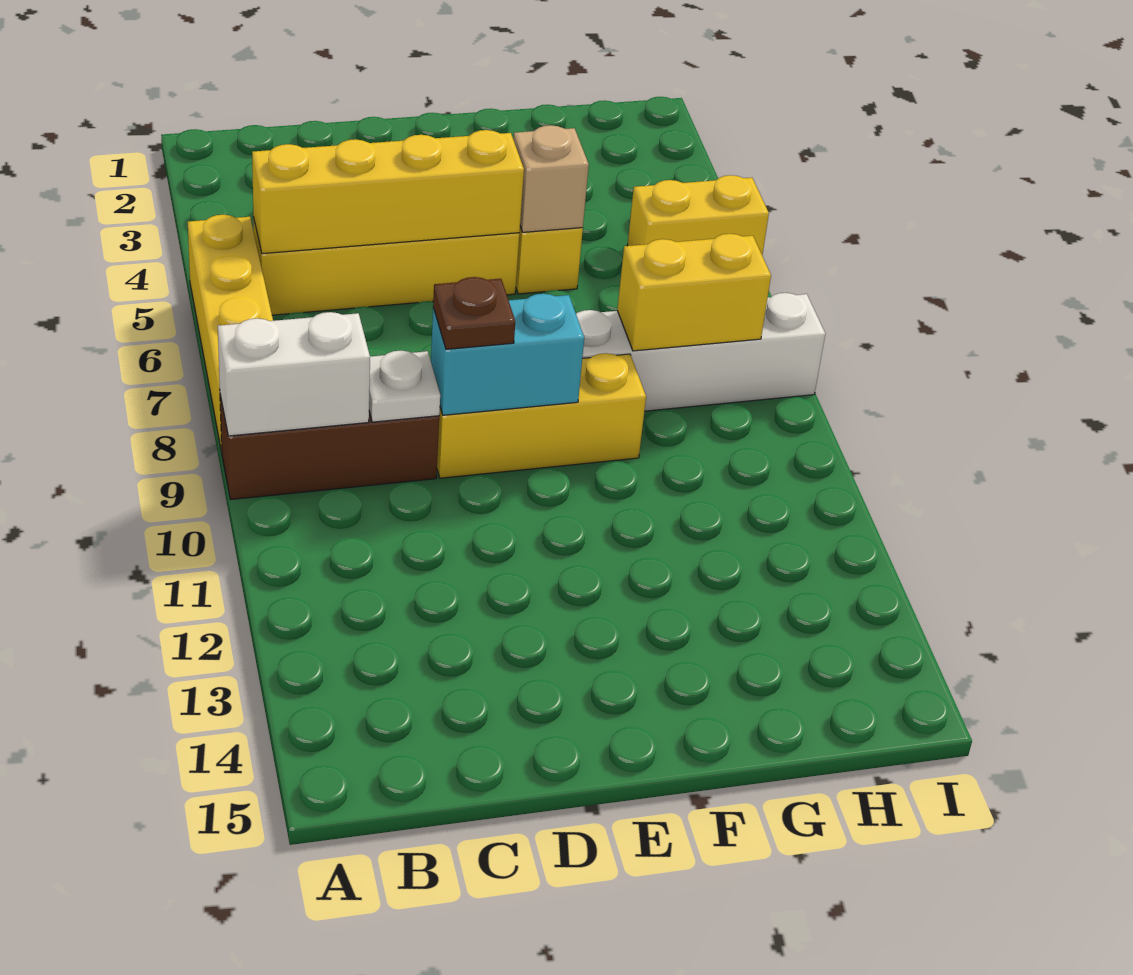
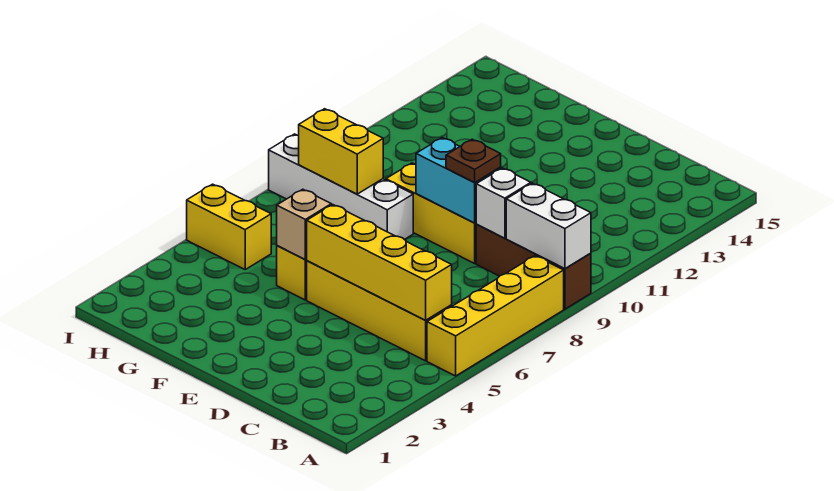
white 1x1 plate [369,351,440,422] -> white 1x1 brick [476,168,531,238]

